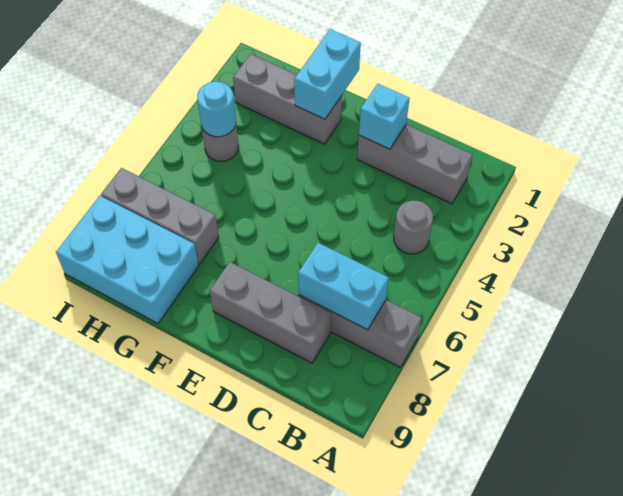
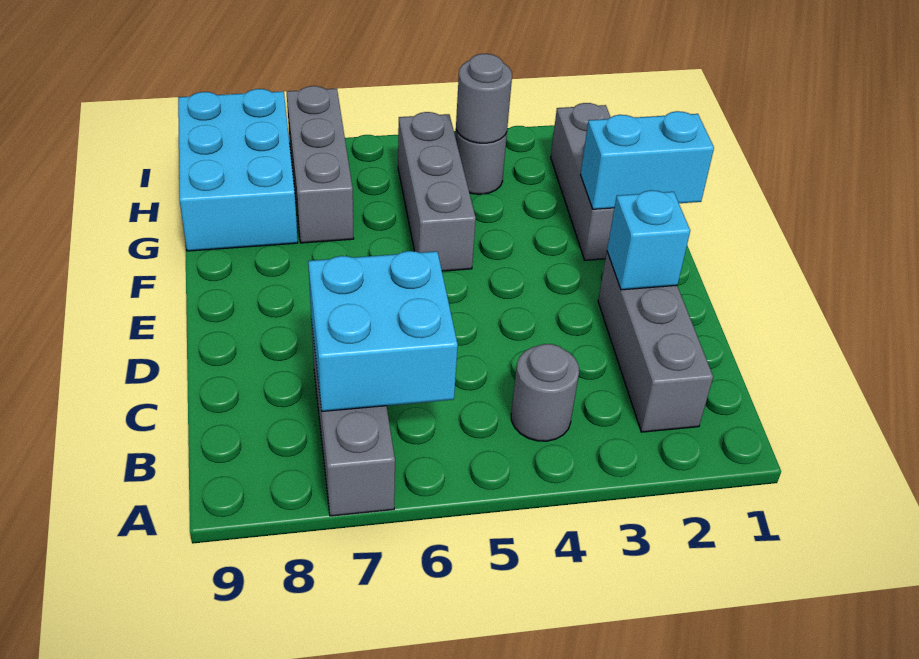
cyan 1x2 brick [298,243,389,330] -> cyan 2x2 brick [308,251,458,411]
grey 1x3 brick [210,262,331,363] -> grey 1x3 brick moved to [398,112,476,271]
cyan 1x1 round brick [197,82,236,137] -> grey 1x1 round brick [456,54,512,143]

